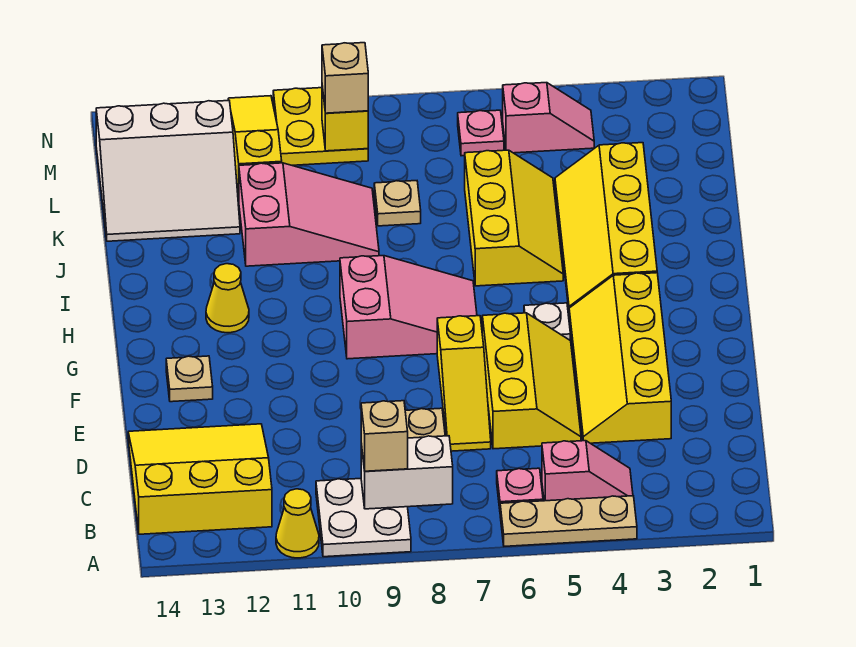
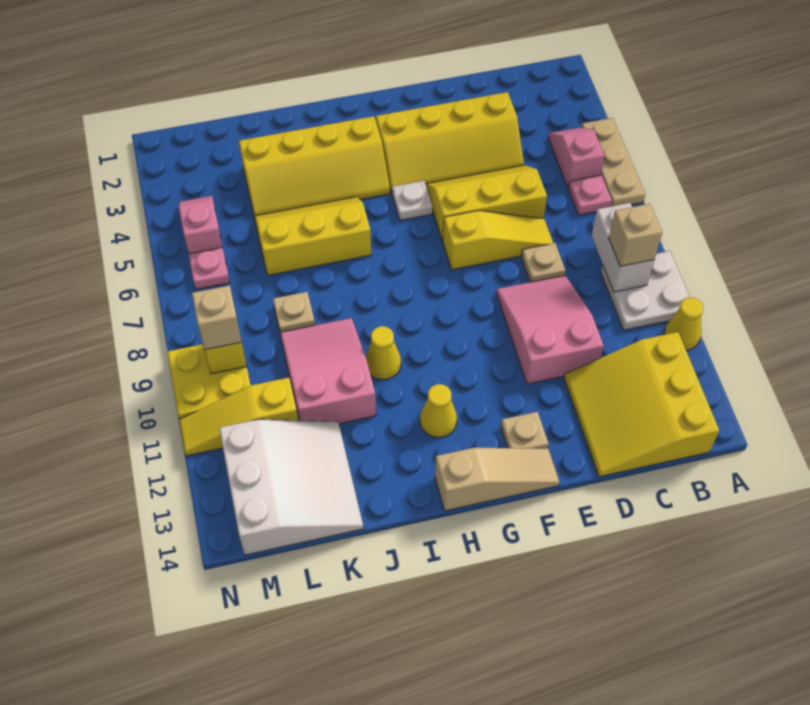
none -> tan 1x3 slope [435,448,560,511]
pink 2x3 slope [340,256,477,359] -> pink 2x3 slope moved to [496,275,604,384]
none -> yellow 1x1 cone [366,326,401,380]

